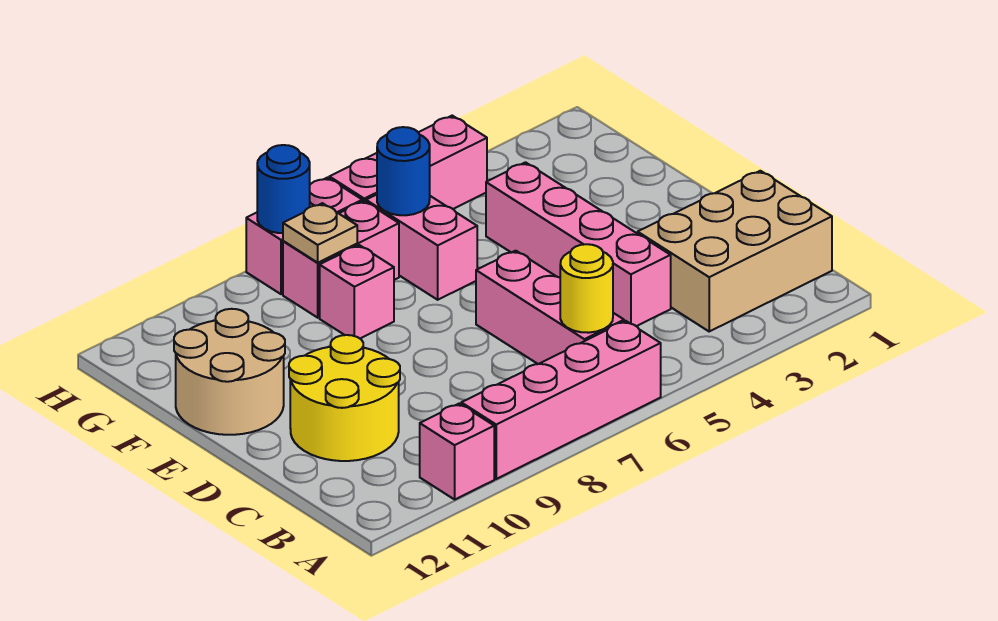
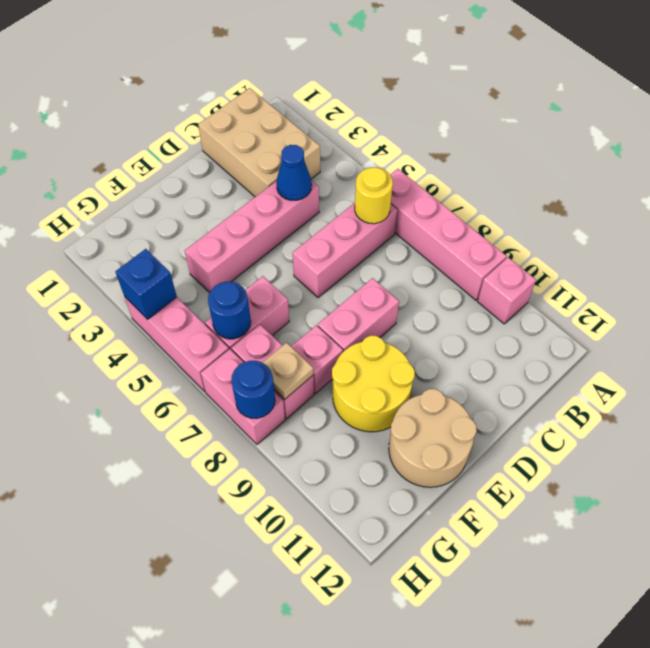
none -> blue 1x1 cone [276,145,312,200]
yellow 2x2 round brick [289,335,400,461] -> yellow 2x2 round brick moved to [332,336,415,432]
none -> pink 1x2 brick [318,278,399,352]
none -> blue 1x1 brick [115,249,177,319]

